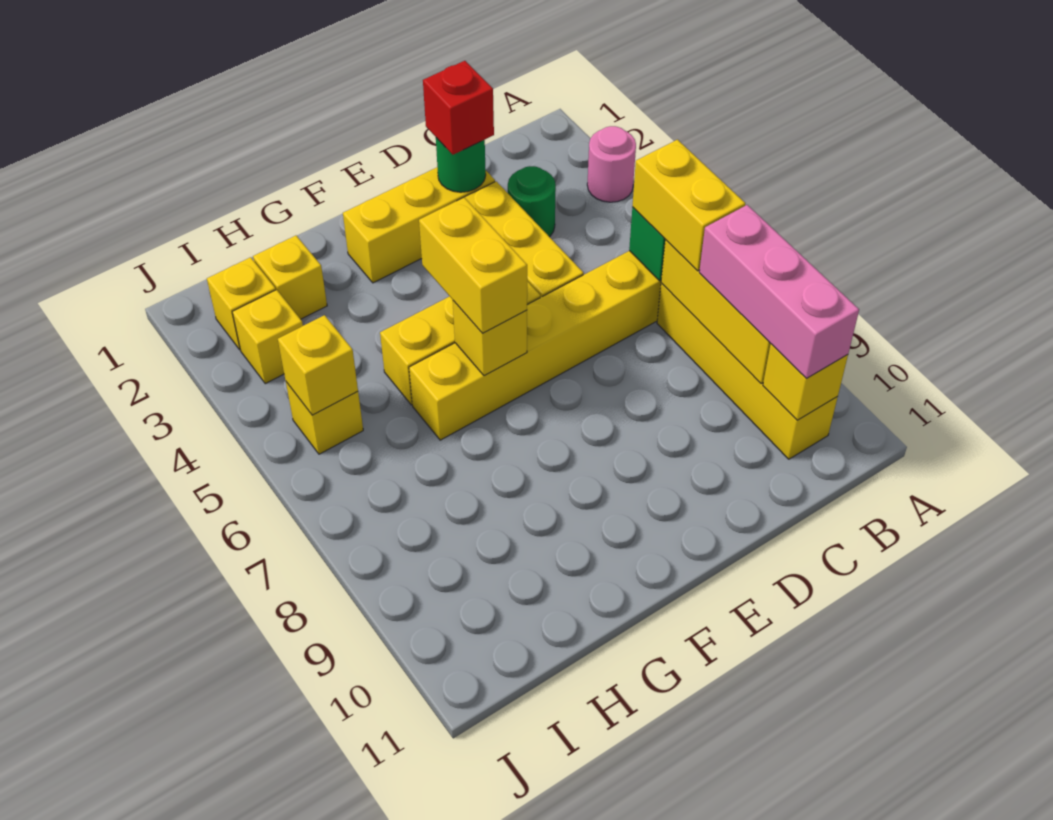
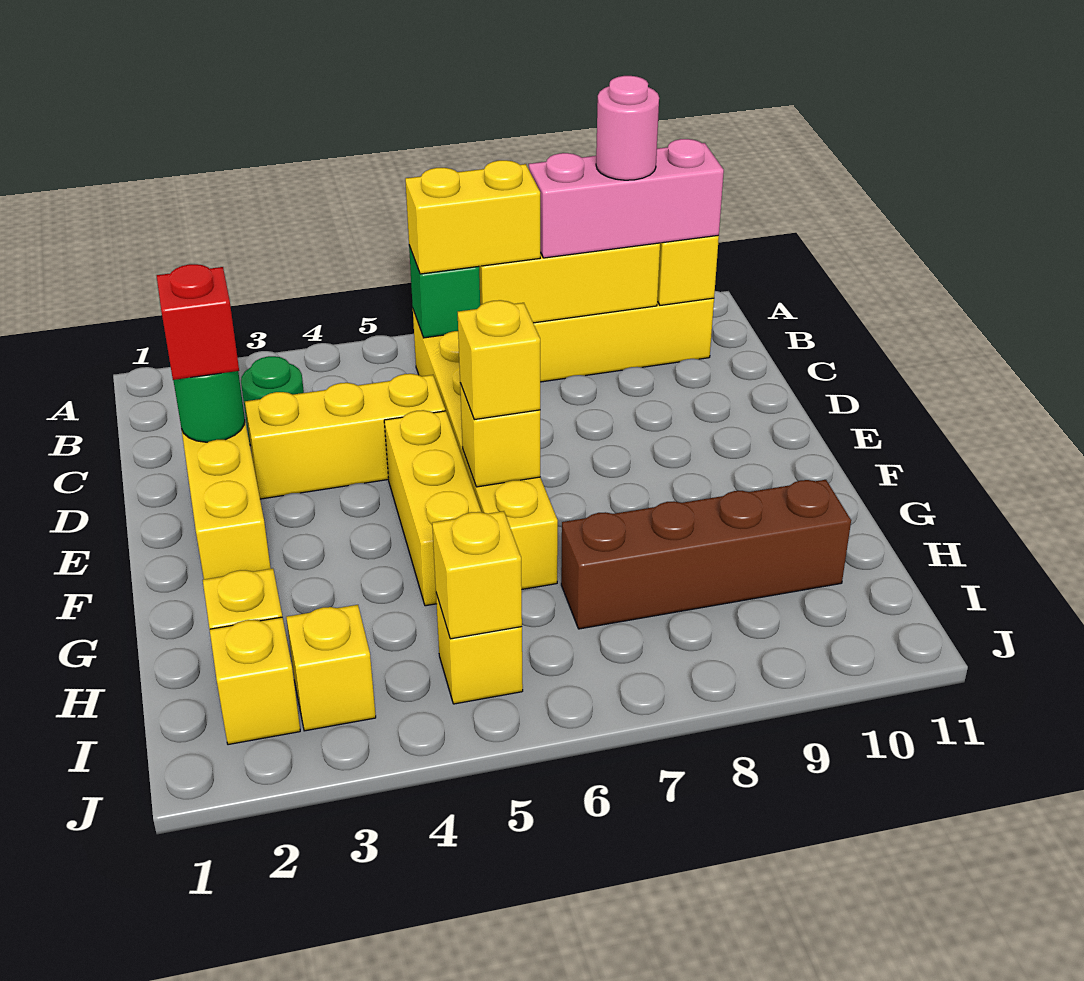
pink 1x1 round brick [587,126,636,202] -> pink 1x1 round brick moved to [596,76,659,180]
yellow 1x2 brick [419,197,527,333] -> yellow 1x1 brick [458,300,540,420]
none -> brown 1x4 brick [561,480,851,629]

